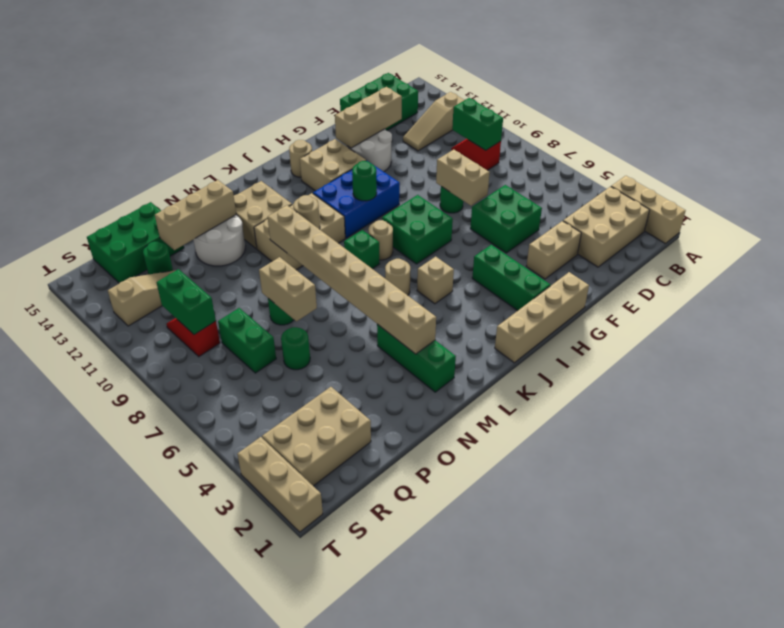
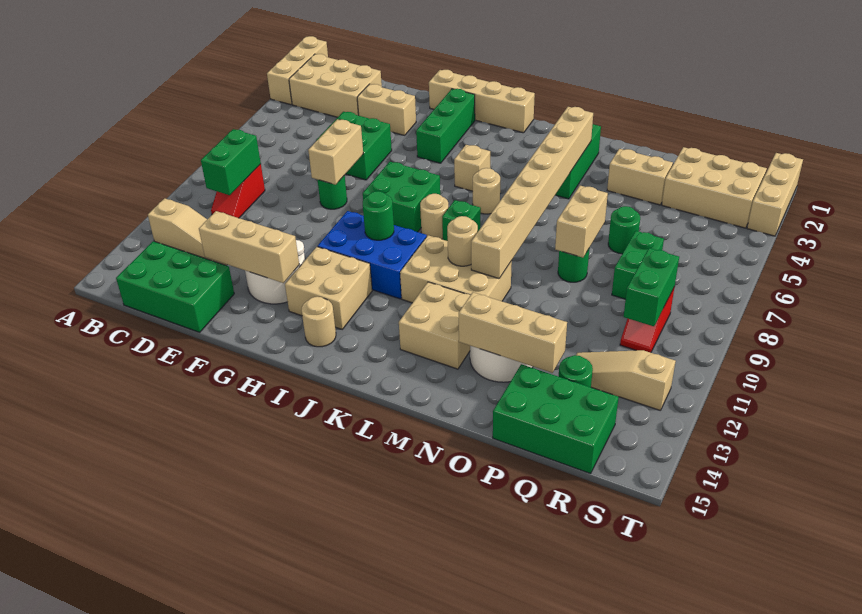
none -> tan 1x2 brick [607,149,673,205]

